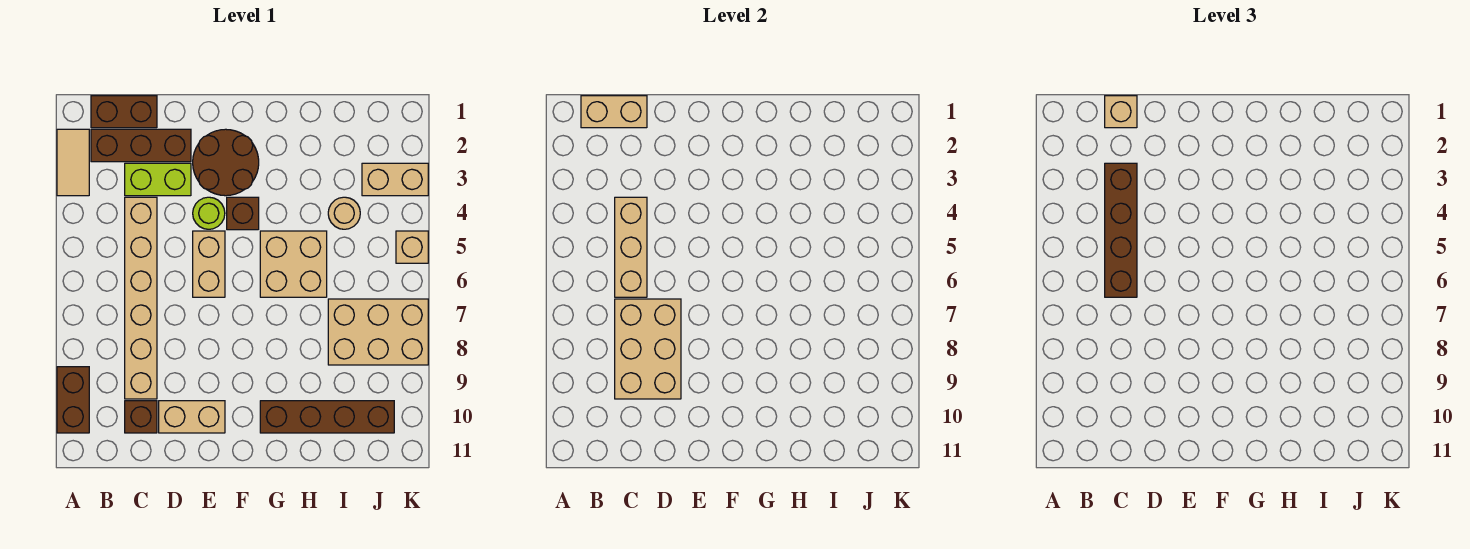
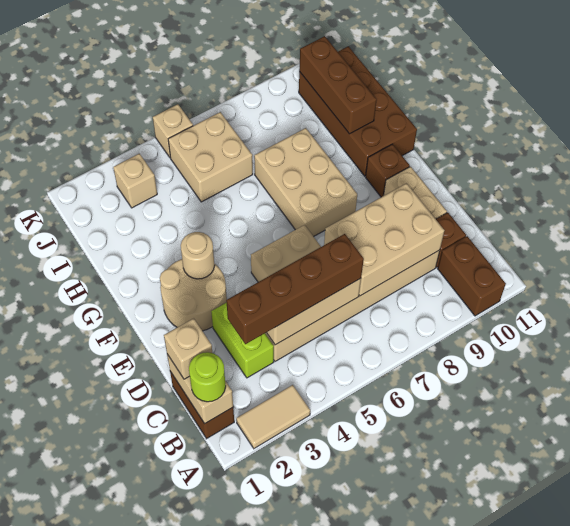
brown 1x2 brick [57,367,89,433] -> brown 1x2 brick turned to [438,236,506,316]
brown 1x3 brick [91,129,191,162] -> brown 1x3 brick moved to [299,36,377,134]
brown 2x2 round brick [193,129,259,196] -> tan 2x2 round brick [160,259,227,331]
lime 1x1 round brick [193,197,225,229] -> lime 1x1 round brick moved to [189,352,226,402]
brown 1x1 brick [227,197,259,230] -> brown 1x1 brick moved to [366,144,410,197]
tan 2x2 brick [260,231,327,297] -> tan 2x2 brick moved to [168,112,253,202]
brown 1x4 brick [260,401,394,433] -> brown 2x4 brick [299,46,417,176]
tan 1x1 round brick [328,197,360,229] -> tan 1x1 round brick moved to [181,232,215,279]
tan 2x3 brick [328,299,428,365] -> tan 2x3 brick moved to [254,128,357,237]
tan 1x2 brick [362,163,428,196] -> tan 1x1 brick [113,153,157,208]

